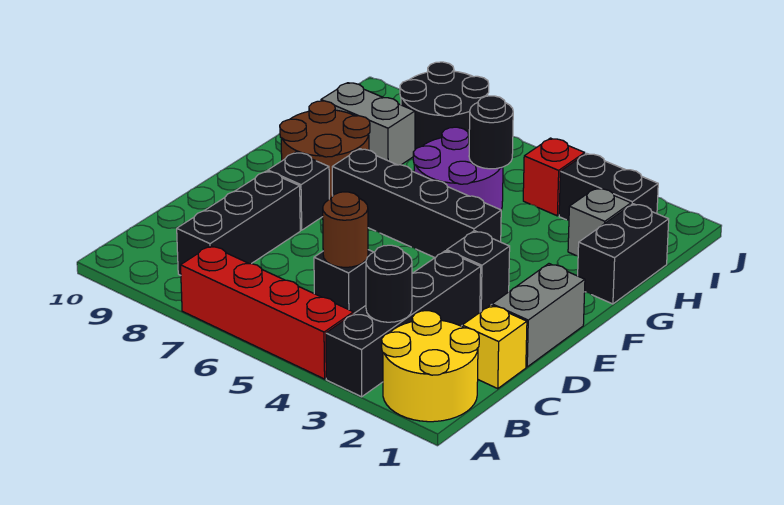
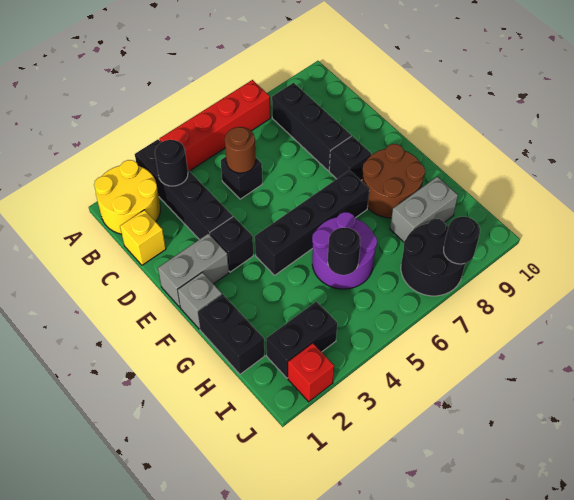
grey 1x2 brick [492,264,585,367] -> grey 1x2 brick turned to [158,234,229,307]
grey 1x1 brick [568,188,631,256] -> grey 1x1 brick moved to [177,272,222,329]
red 1x1 brick [523,138,585,216] -> red 1x1 brick moved to [288,343,334,402]
none -> black 1x1 round brick [444,217,480,264]

